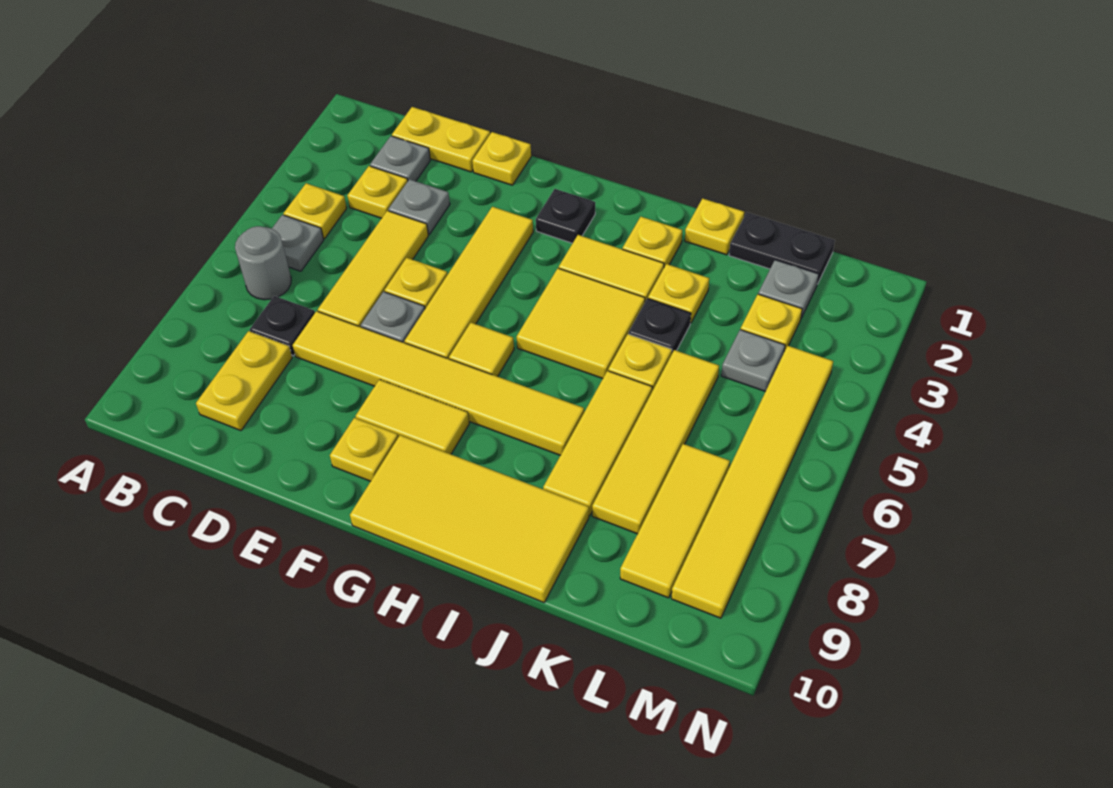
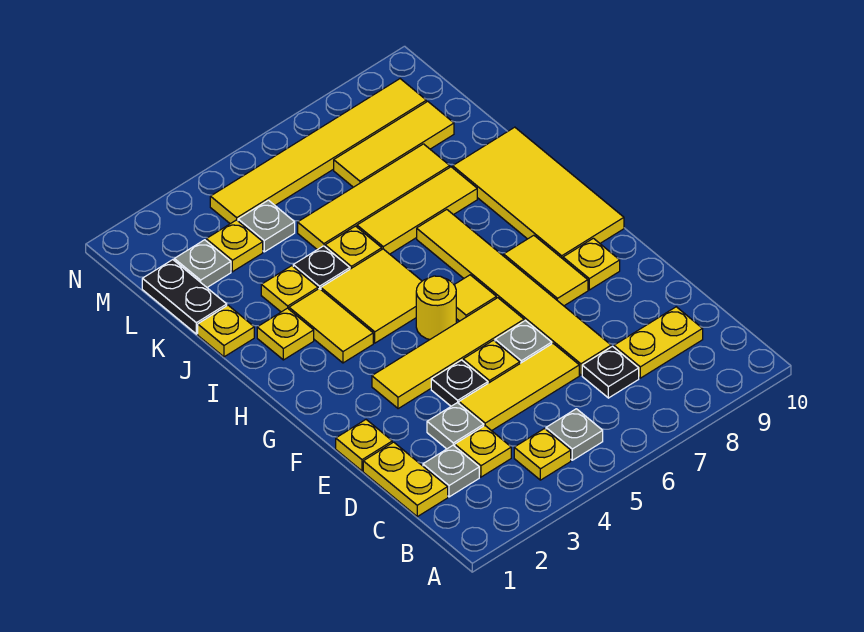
grey 1x1 round brick [235,226,291,300] -> none
black 1x1 plate [536,189,595,243] -> black 1x1 plate moved to [431,360,488,406]
none -> yellow 1x1 round brick [416,276,456,340]

